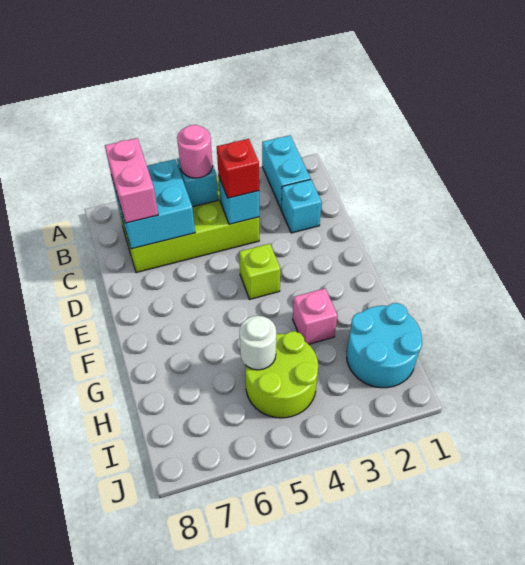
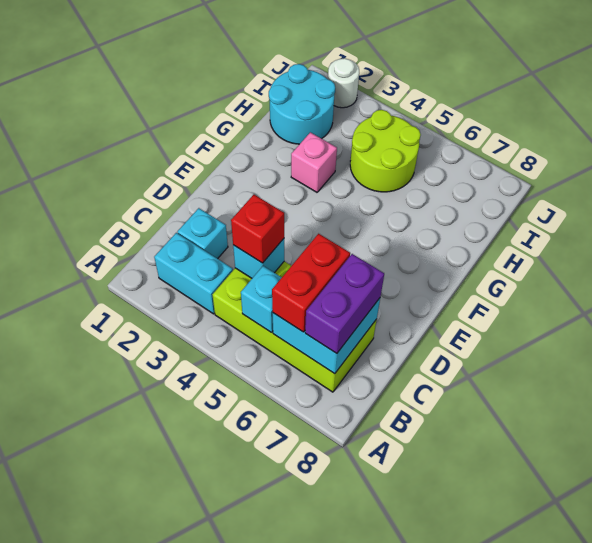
cyan 1x2 brick [262,135,311,210] -> cyan 1x2 brick turned to [154,233,233,314]
pink 1x1 round brick [177,125,213,178] -> none
none -> red 1x2 brick [272,234,350,332]
pink 1x2 brick [105,138,158,223] -> purple 1x2 brick [305,254,384,353]
lime 1x1 brick [239,244,280,299] -> none
white 1x1 round brick [239,316,276,370] -> white 1x1 round brick moved to [328,58,359,108]

